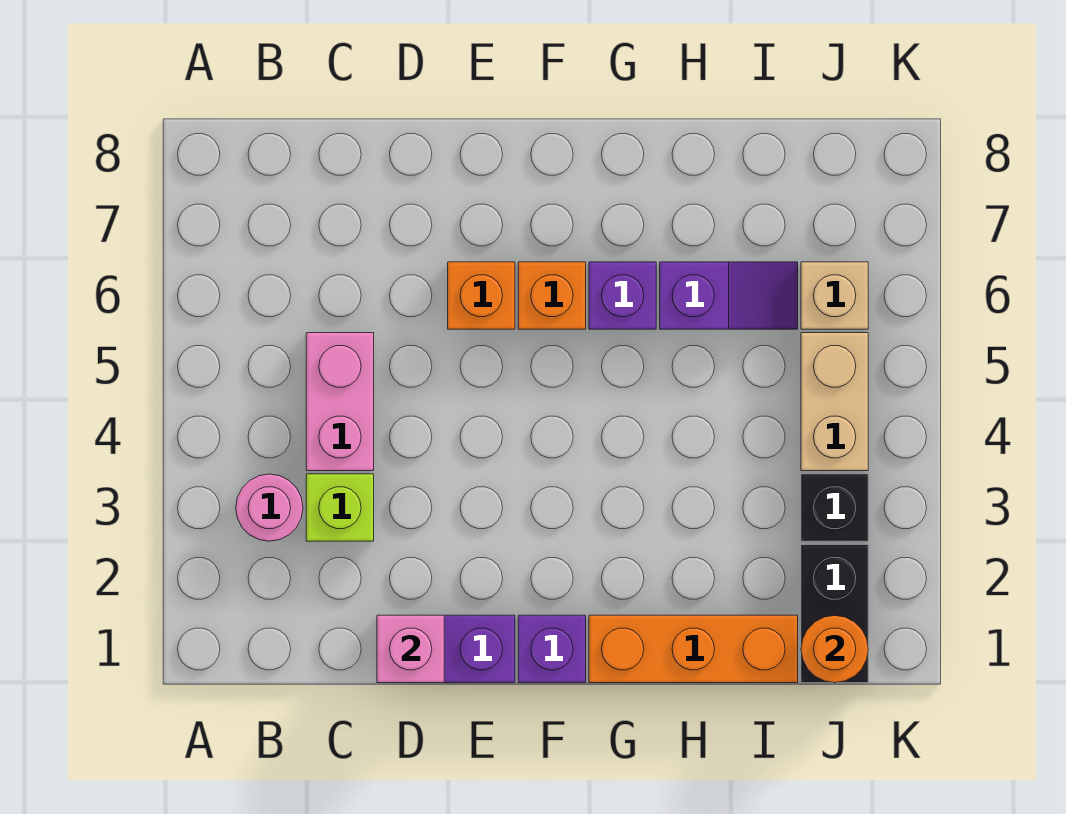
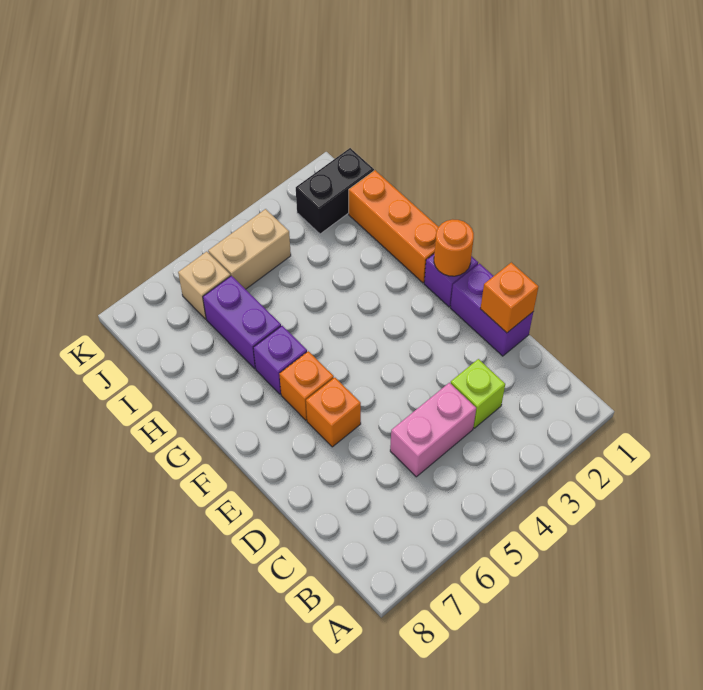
pink 1x1 round brick [236,474,303,541] -> none
pink 1x1 brick [377,615,444,683] -> orange 1x1 brick [480,262,538,333]
purple 1x2 slope [660,262,798,329] -> purple 1x2 brick [203,276,281,369]
orange 1x1 round brick [801,615,868,683] -> orange 1x1 round brick moved to [434,219,474,276]
black 1x1 brick [801,474,868,541] -> none

